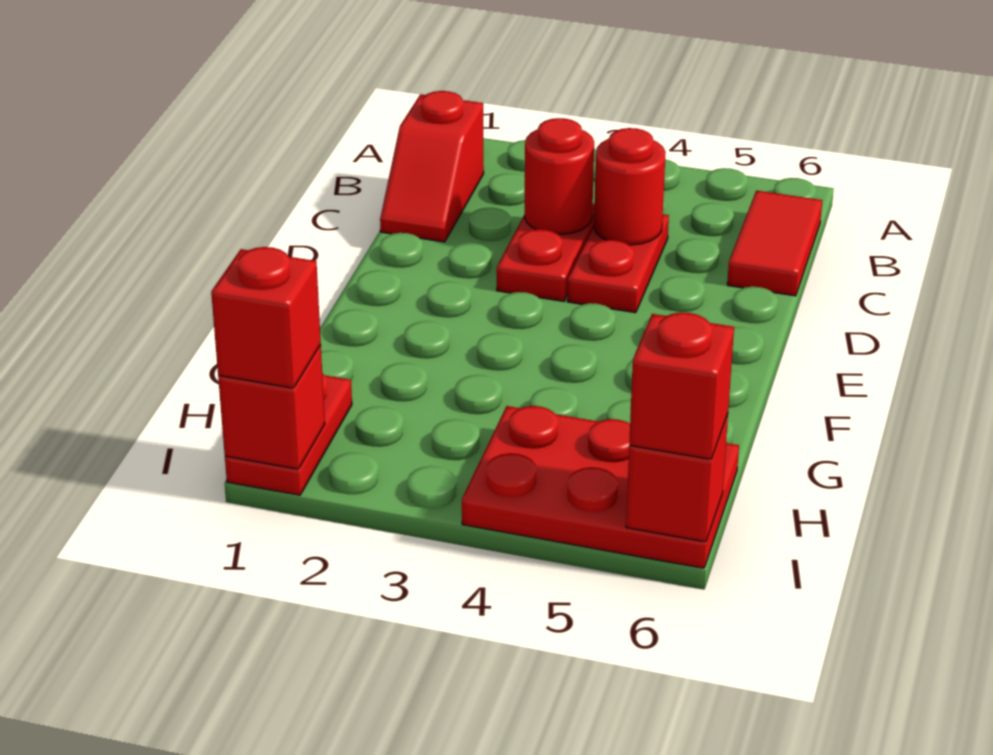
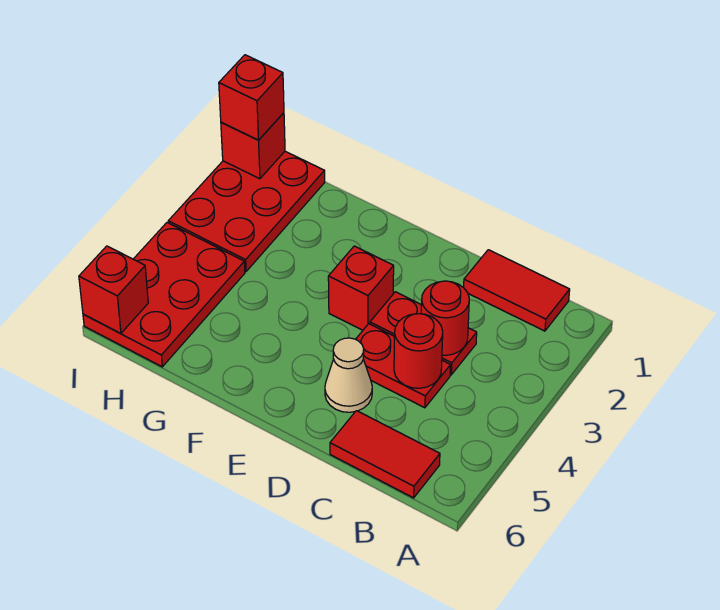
red 1x2 slope [380,91,484,242] -> red 1x2 tile [464,250,570,331]
none -> tan 1x1 cone [325,338,372,412]
red 1x2 plate [225,373,352,495] -> red 2x3 plate [168,151,325,271]
red 1x1 brick [629,312,734,459] -> red 1x1 brick moved to [328,246,394,330]

